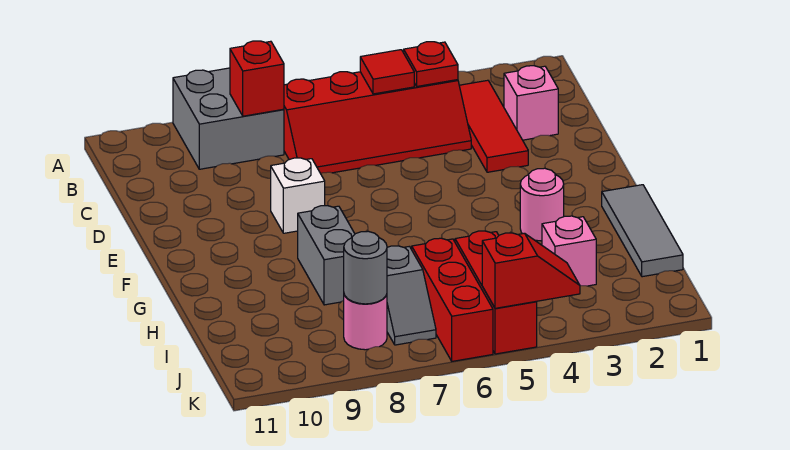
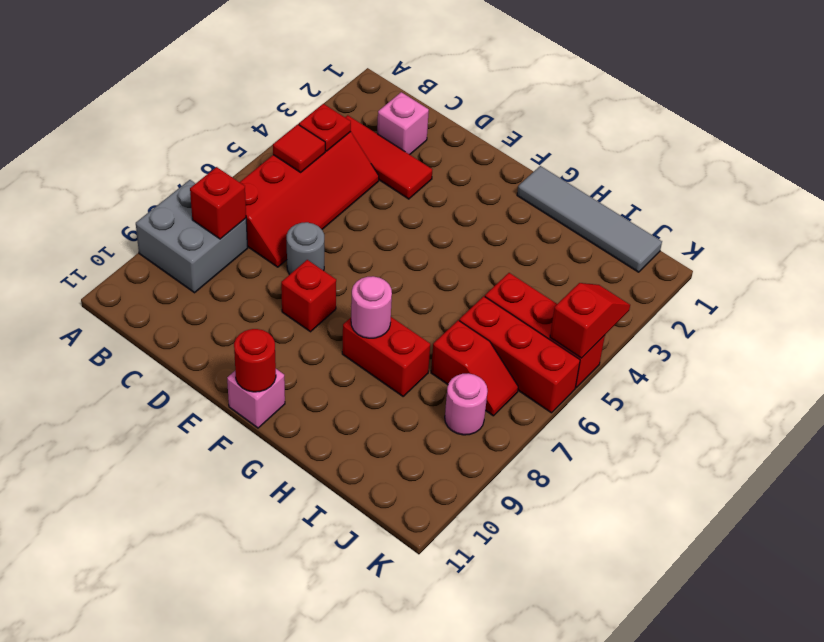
white 1x1 brick [271,158,325,233] -> red 1x1 brick [281,260,336,332]
none -> red 1x1 round brick [234,329,276,392]
grey 1x3 tile [602,185,683,277] -> grey 1x4 tile [517,166,662,272]
pink 1x1 round brick [520,168,564,241] -> pink 1x1 round brick moved to [351,277,392,338]
grey 1x2 brick [298,206,355,305] -> red 1x2 brick [342,317,430,396]
pink 1x1 brick [542,216,596,286] -> pink 1x1 brick moved to [227,369,285,428]
grey 1x2 slope [387,246,436,345] -> red 1x2 slope [431,320,518,416]
grey 1x1 round brick [344,231,387,304] -> grey 1x1 round brick moved to [287,222,324,275]

